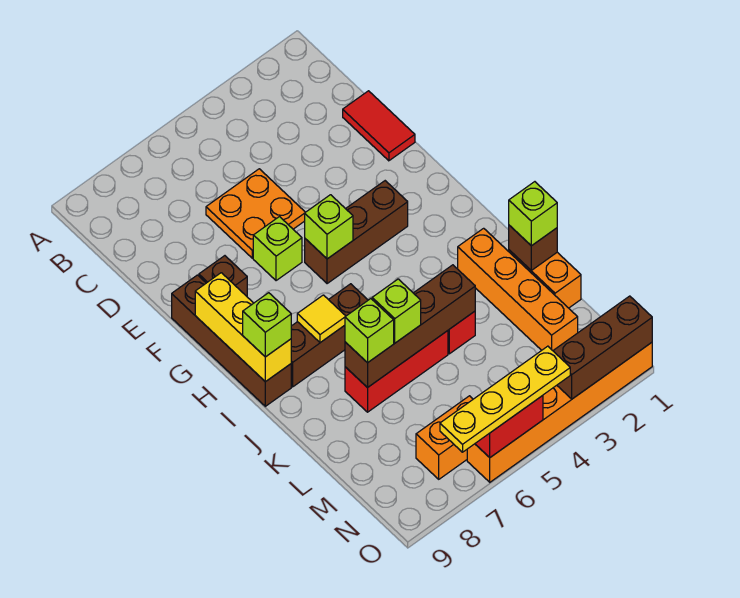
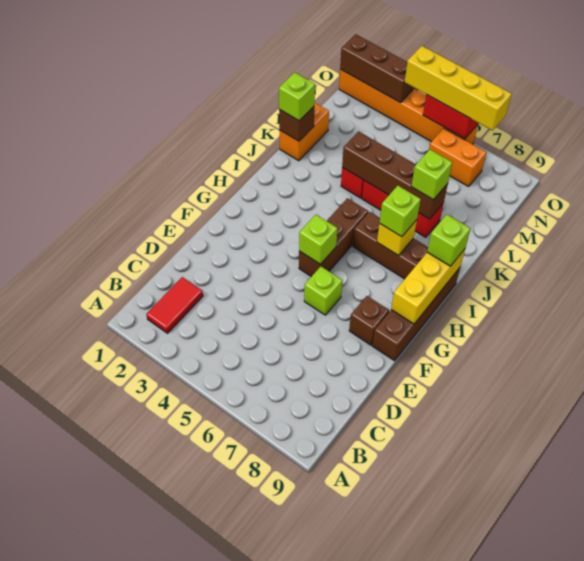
red 1x2 tile [343,91,415,161] -> red 1x2 tile moved to [146,277,203,333]
orange 2x2 plate [206,169,305,258] -> none
brown 1x3 brick [305,181,408,284] -> brown 1x3 brick turned to [299,198,368,277]
yellow 1x1 tile [297,295,346,343] -> yellow 1x1 brick [377,220,417,256]
orange 1x4 brick [458,228,578,351] -> none
lime 1x1 brick [372,279,421,343] -> lime 1x1 brick moved to [379,186,421,237]
yellow 1x4 plate [440,346,570,452] -> yellow 1x4 brick [405,46,512,130]

